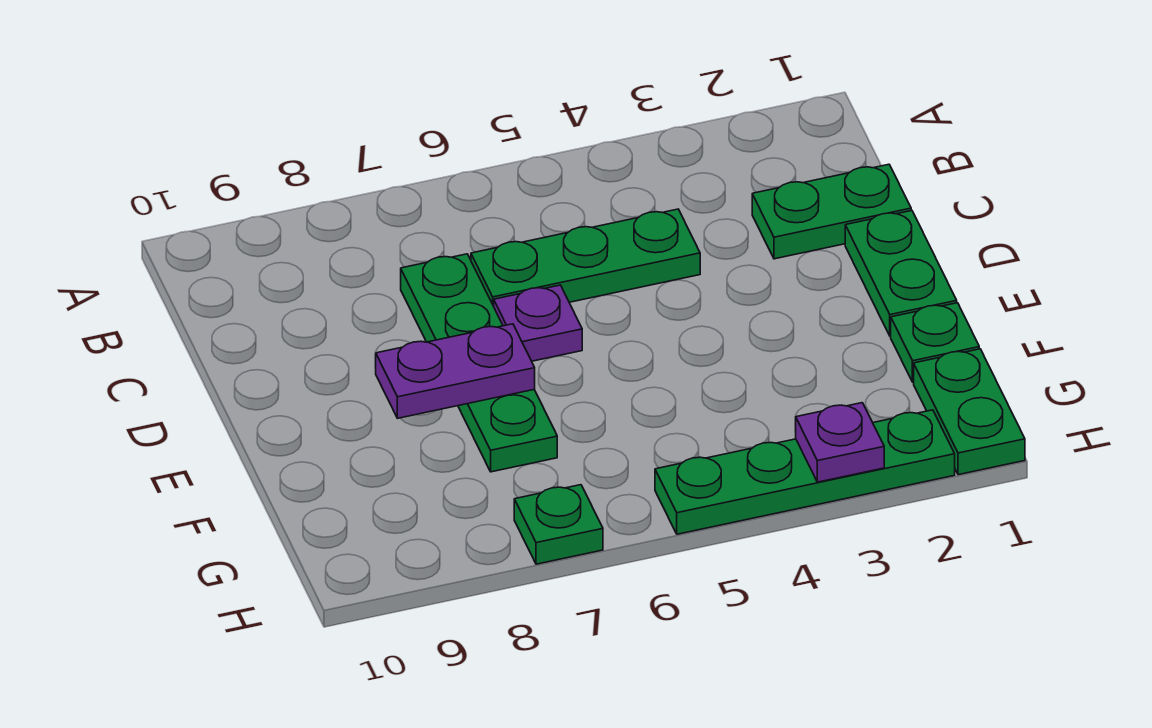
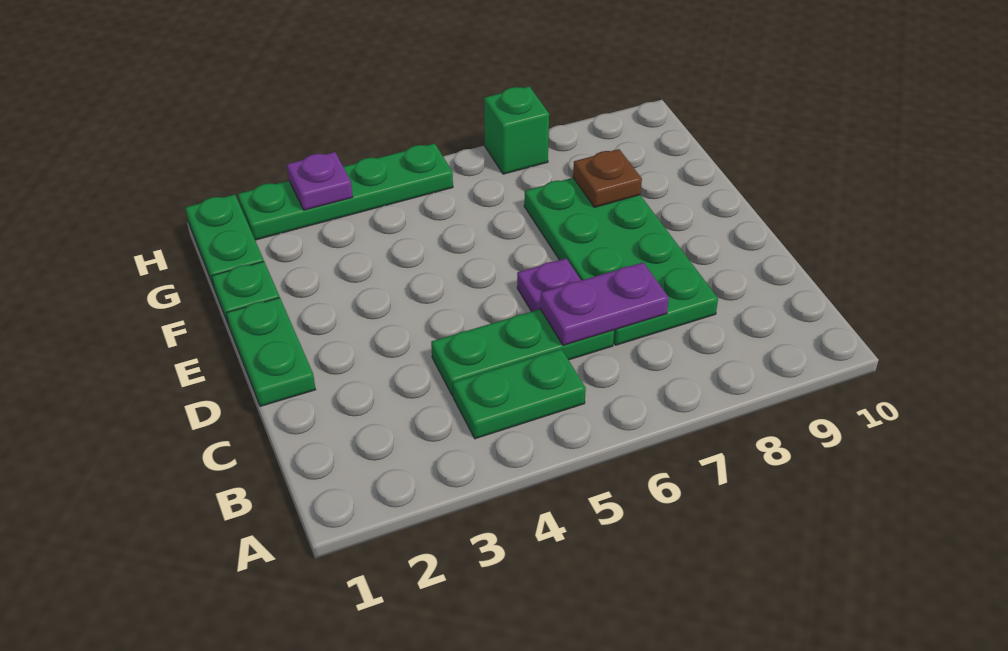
green 1x2 plate [752,164,911,259] -> green 1x2 plate moved to [453,349,586,439]
green 1x4 plate [401,254,557,472] -> green 2x4 plate [524,178,718,345]
purple 1x2 plate [375,324,535,418] -> purple 1x2 plate moved to [540,262,669,345]
none -> brown 1x1 plate [573,149,642,207]
green 1x1 plate [514,485,603,564] -> green 1x1 brick [484,86,549,174]

